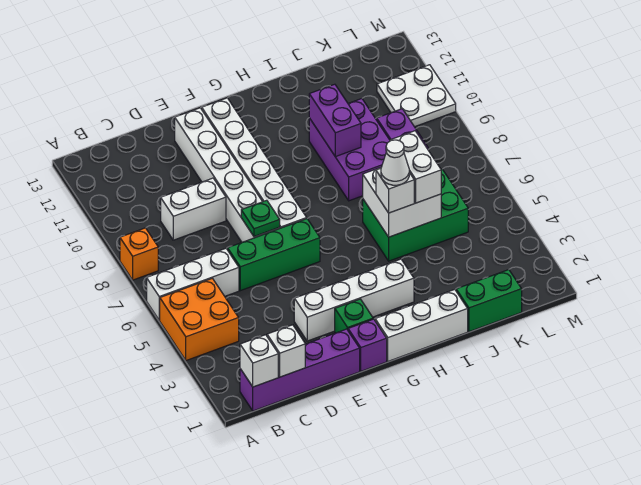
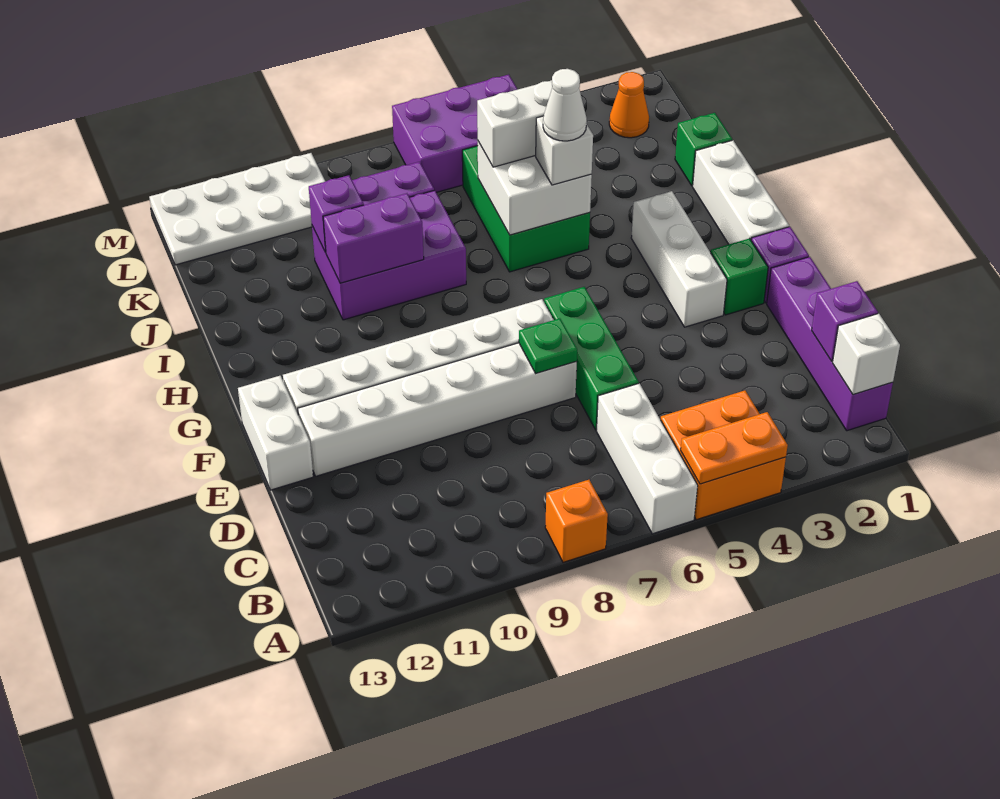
none -> orange 1x2 plate [681,412,788,484]
white 1x1 brick [267,325,305,377] -> purple 1x1 brick [812,281,878,361]
white 1x2 brick [161,178,226,240] -> white 1x2 brick moved to [238,376,313,490]
white 1x4 brick [294,259,414,341] -> white 1x3 brick [631,191,727,327]
green 1x2 brick [456,270,522,332] -> green 1x1 brick [675,113,732,186]
none -> purple 1x1 brick [309,175,364,253]
none -> orange 1x1 cone [609,72,649,138]
none -> purple 2x3 brick [392,75,518,192]
white 2x2 plate [377,65,456,127] -> white 2x4 plate [149,153,326,265]

